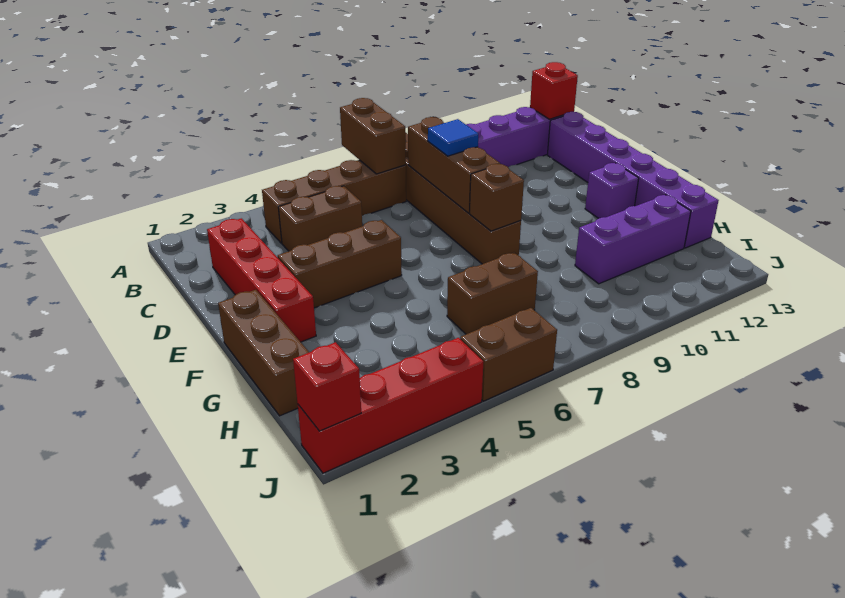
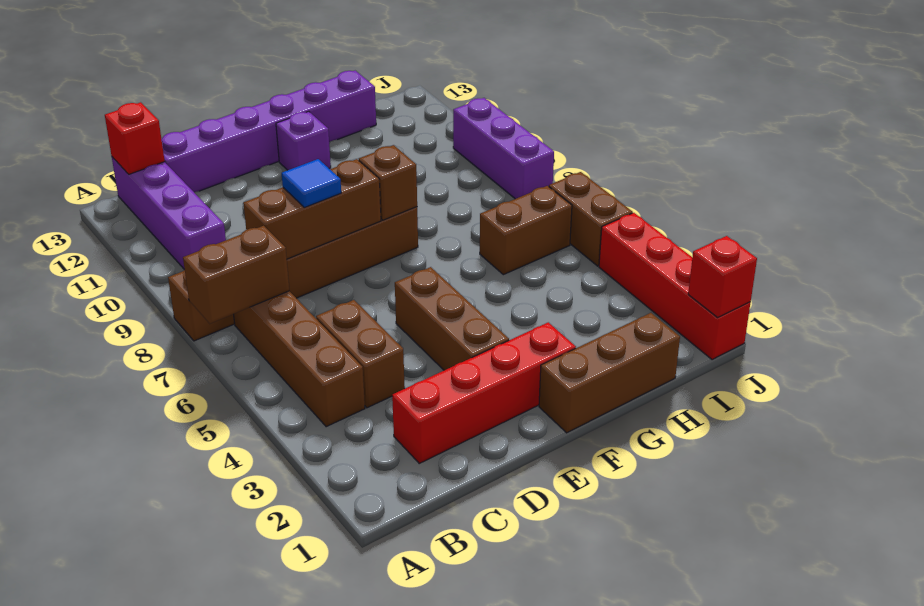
brown 1x2 brick [447,252,538,334] -> brown 1x2 brick turned to [480,186,572,275]
purple 1x3 brick [575,195,691,284] -> purple 1x3 brick moved to [453,98,554,199]

